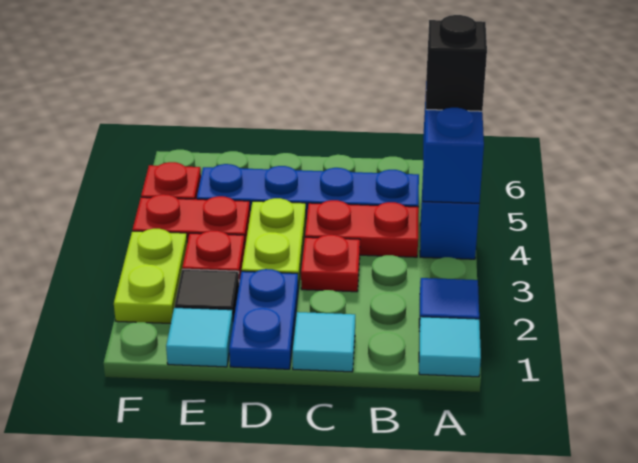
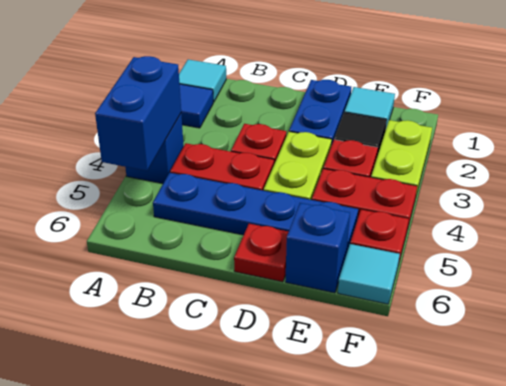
black 1x1 brick [426,15,487,111] -> none
cyan 1x1 tile [293,312,355,372] -> cyan 1x1 tile moved to [338,244,400,304]
none -> red 1x1 plate [234,224,288,282]
none -> blue 1x1 brick [285,203,350,293]

